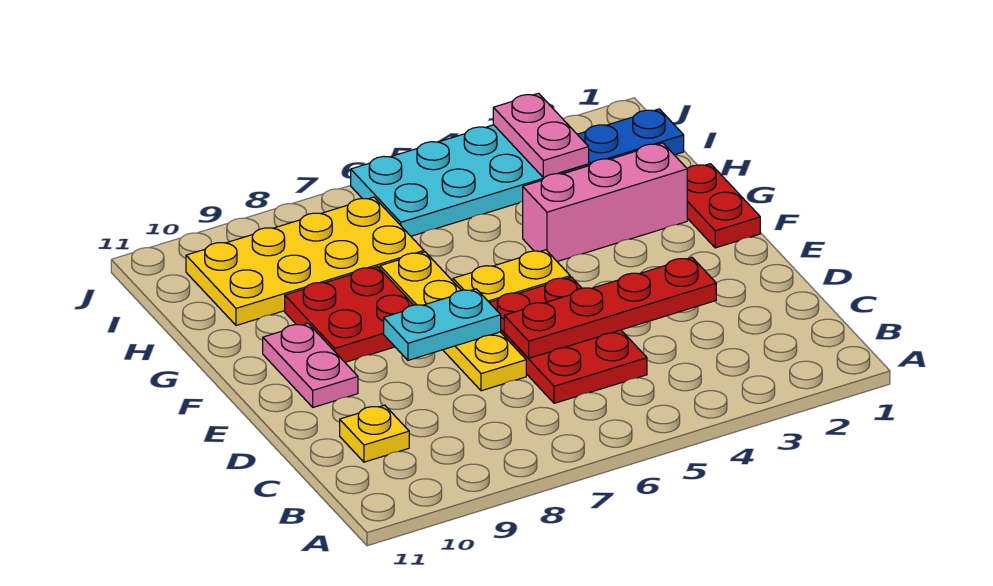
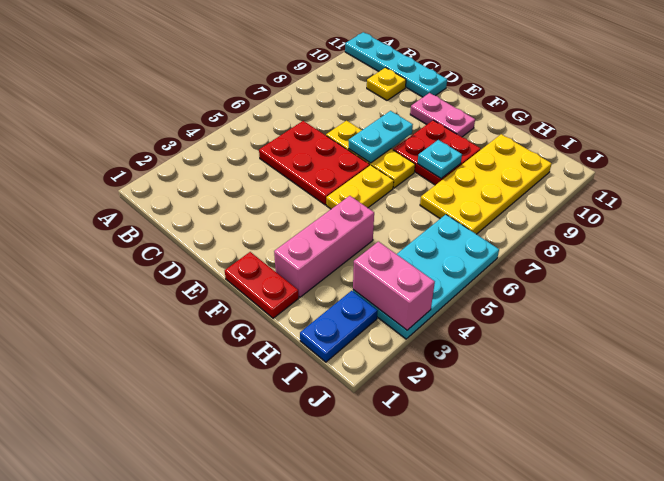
none -> cyan 1x4 plate [345,32,447,97]
red 1x4 plate [504,257,716,358] -> none
yellow 1x4 plate [380,252,526,391] -> yellow 1x3 plate [326,121,415,188]
none -> cyan 1x1 plate [417,140,462,178]
pink 1x2 plate [493,93,589,178] -> pink 1x2 brick [353,242,435,330]

